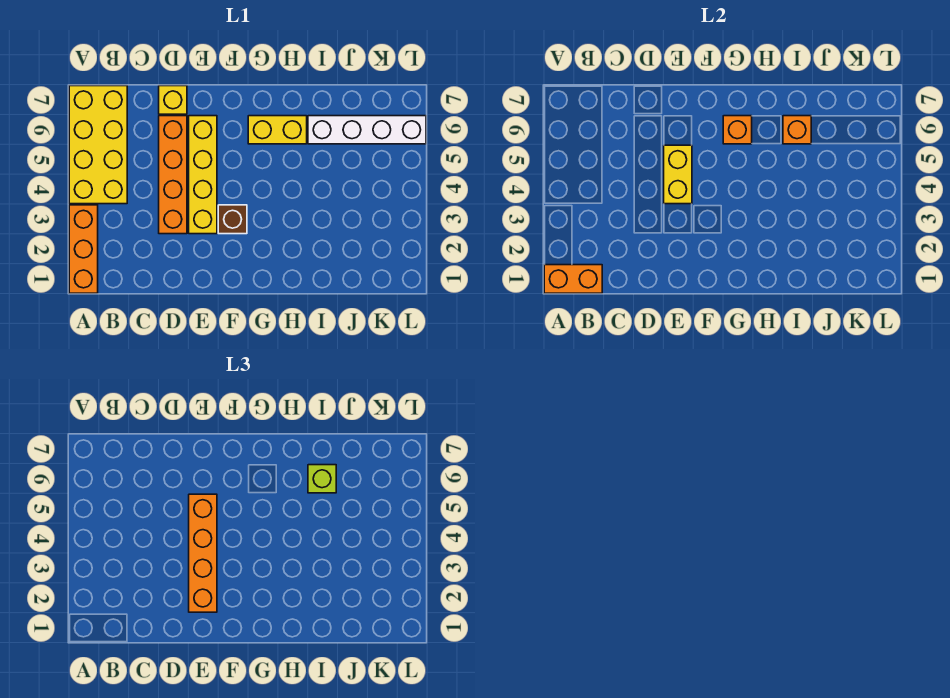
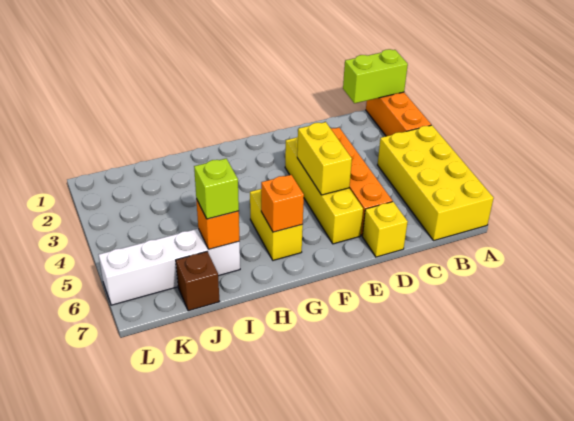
orange 1x2 brick [544,265,602,293] -> lime 1x2 brick [343,49,408,103]
orange 1x4 brick [189,494,217,612] -> none
brown 1x1 brick [218,205,247,234] -> brown 1x1 brick moved to [176,252,220,311]
yellow 1x2 brick [248,116,307,144] -> yellow 1x2 brick turned to [250,189,303,260]

